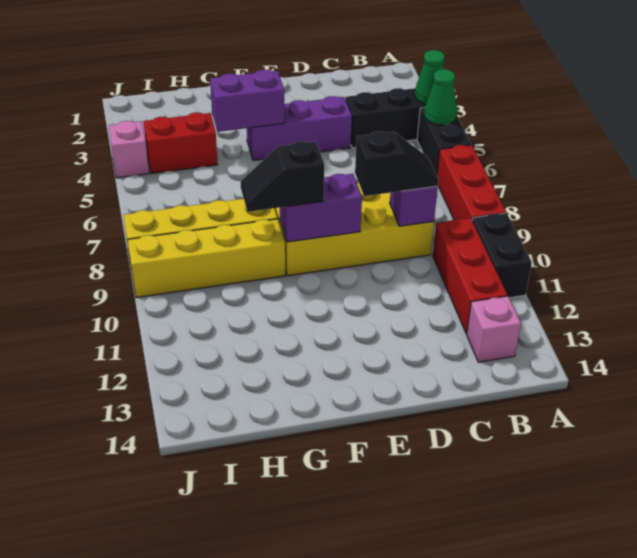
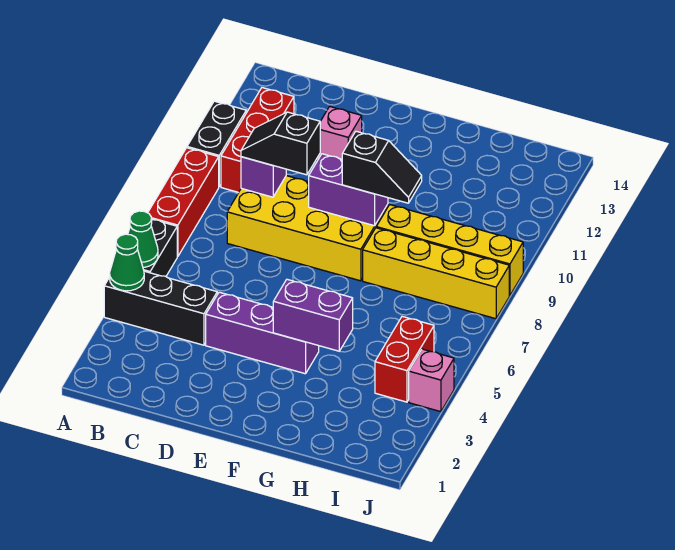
pink 1x1 brick [467,296,521,362] -> pink 1x1 brick moved to [316,106,362,160]
red 1x2 brick [143,112,218,174] -> red 1x2 brick turned to [375,317,434,402]

